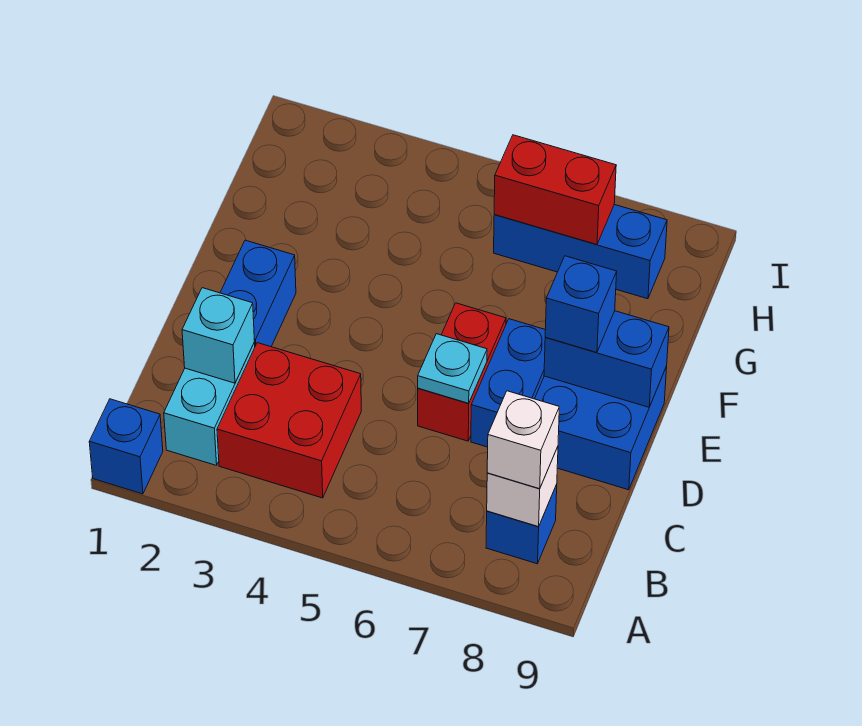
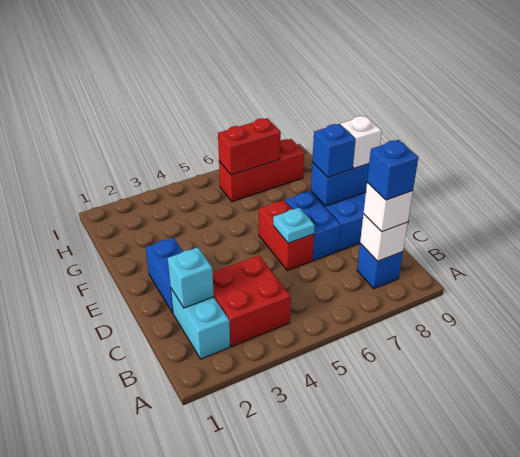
blue 1x1 brick [89,399,163,494] -> blue 1x1 brick moved to [367,140,418,200]
none -> white 1x1 brick [340,116,382,168]
blue 1x3 brick [494,205,667,299] -> red 1x3 brick [219,139,304,202]

